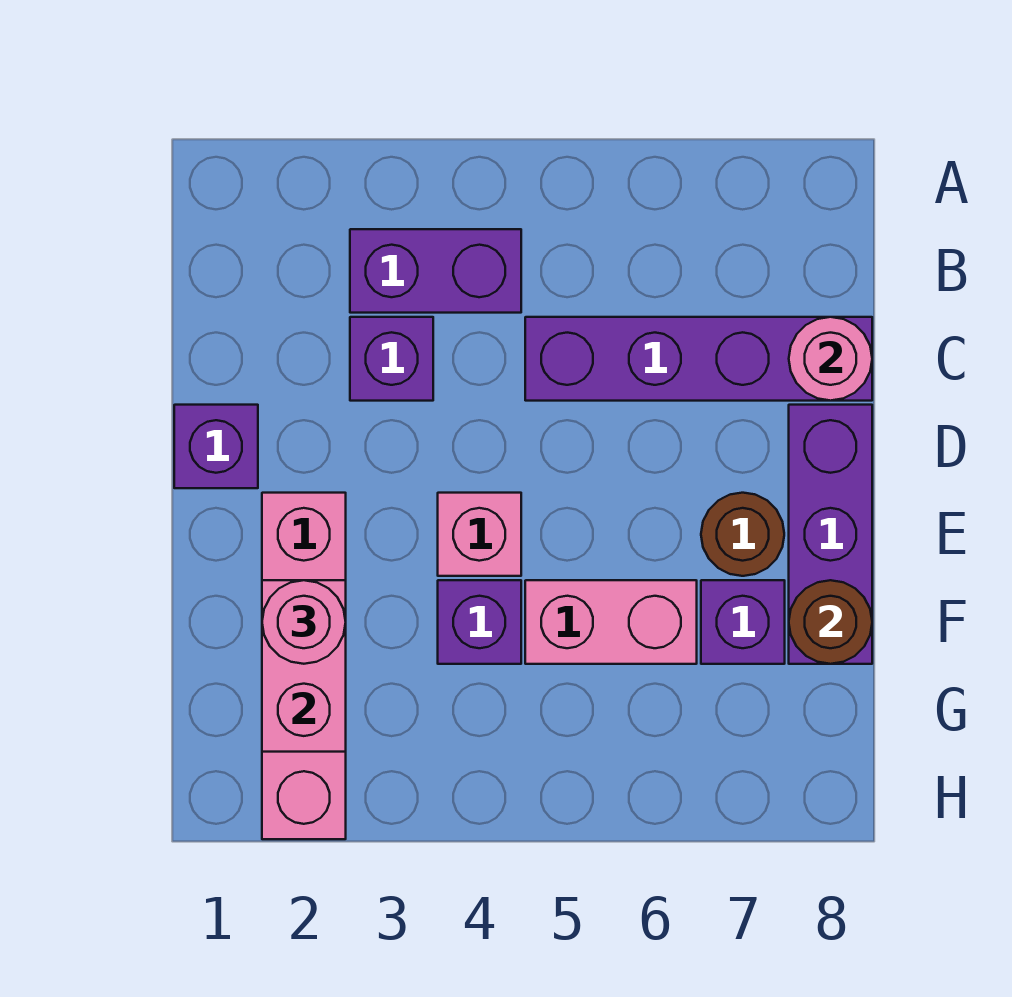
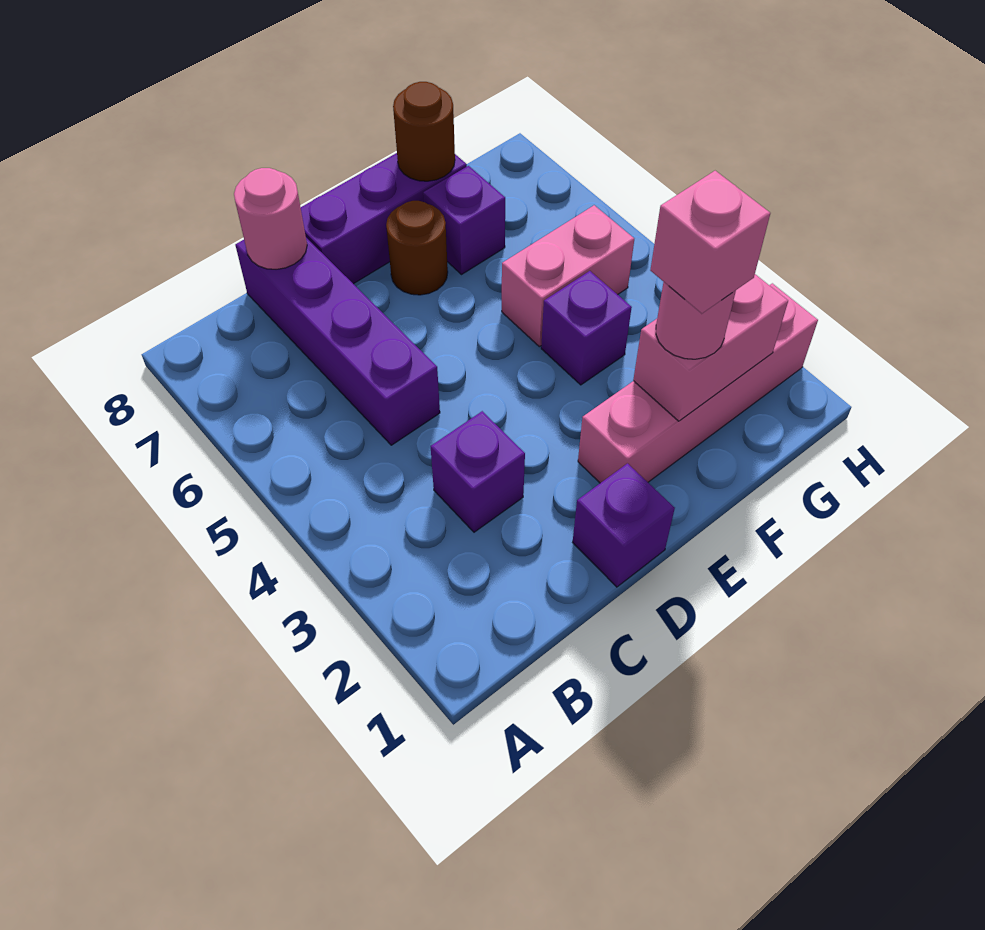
purple 1x2 brick [350,229,521,313] -> none
pink 1x1 brick [438,493,521,576] -> pink 1x1 brick moved to [650,171,770,314]
pink 1x2 brick [525,580,697,664] -> pink 1x2 brick turned to [502,205,634,347]

